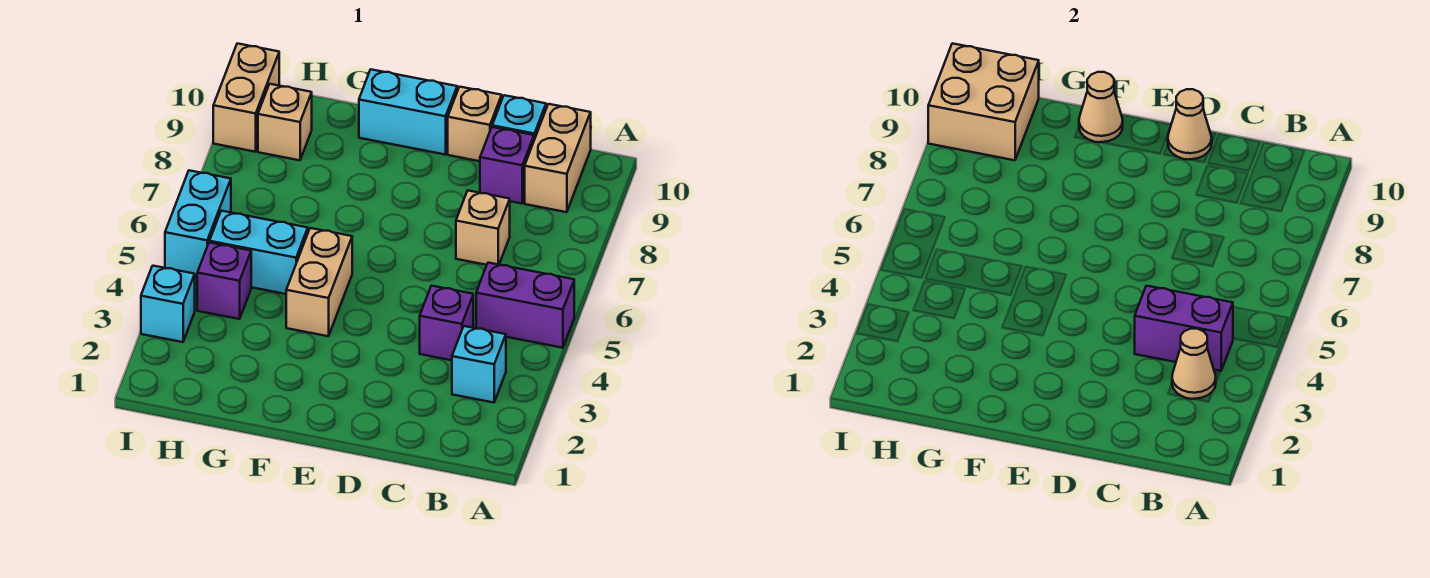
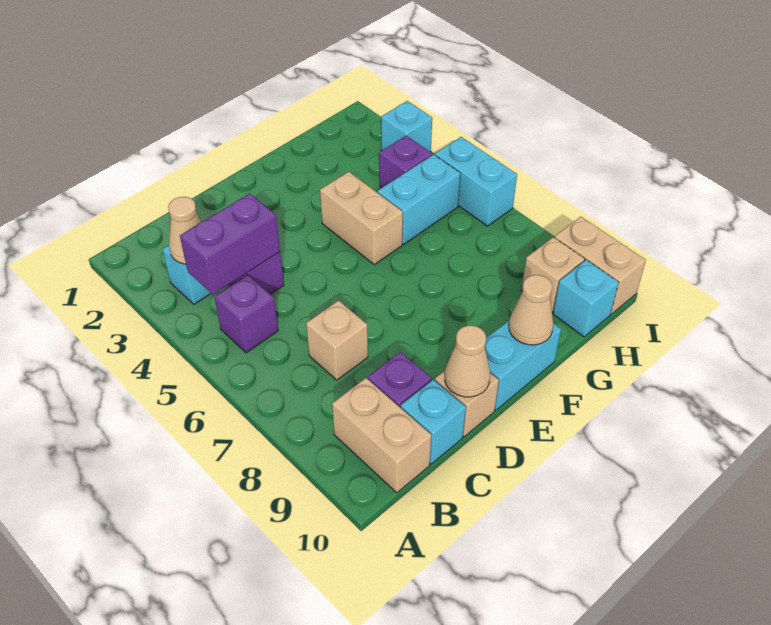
purple 1x2 brick [476,263,574,348] -> purple 1x1 brick [214,275,278,353]
tan 2x2 brick [928,43,1039,160] -> none
none -> cyan 1x1 brick [553,260,619,337]

